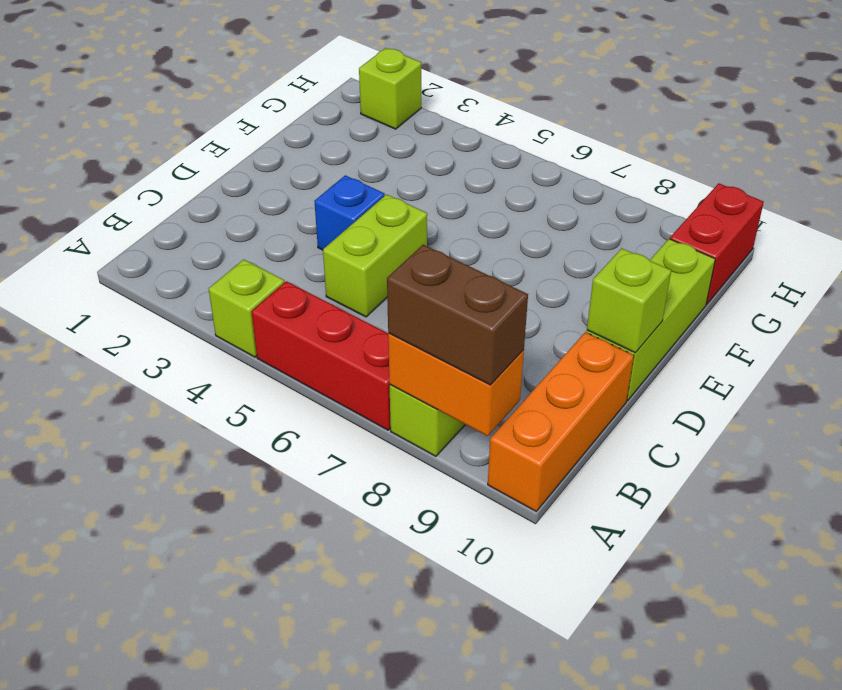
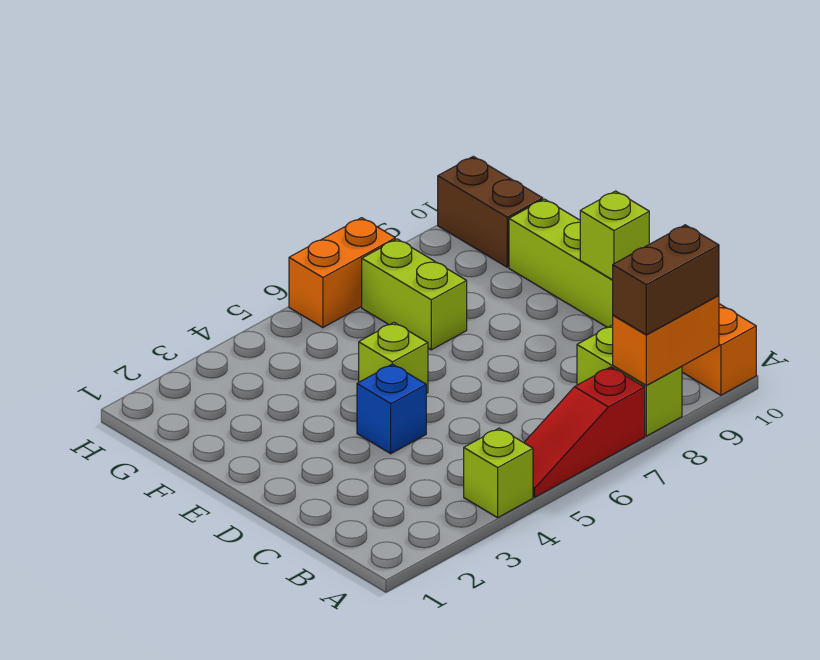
red 1x3 brick [251,281,391,430] -> red 1x3 slope [524,367,645,497]
lime 1x2 brick [323,194,427,317] -> lime 1x2 brick moved to [362,239,467,350]
red 1x2 brick [670,183,764,304] -> brown 1x2 brick [438,156,543,267]
lime 1x1 brick [359,48,421,129] -> lime 1x1 brick moved to [359,323,428,393]
none -> orange 1x2 brick [289,218,395,328]

